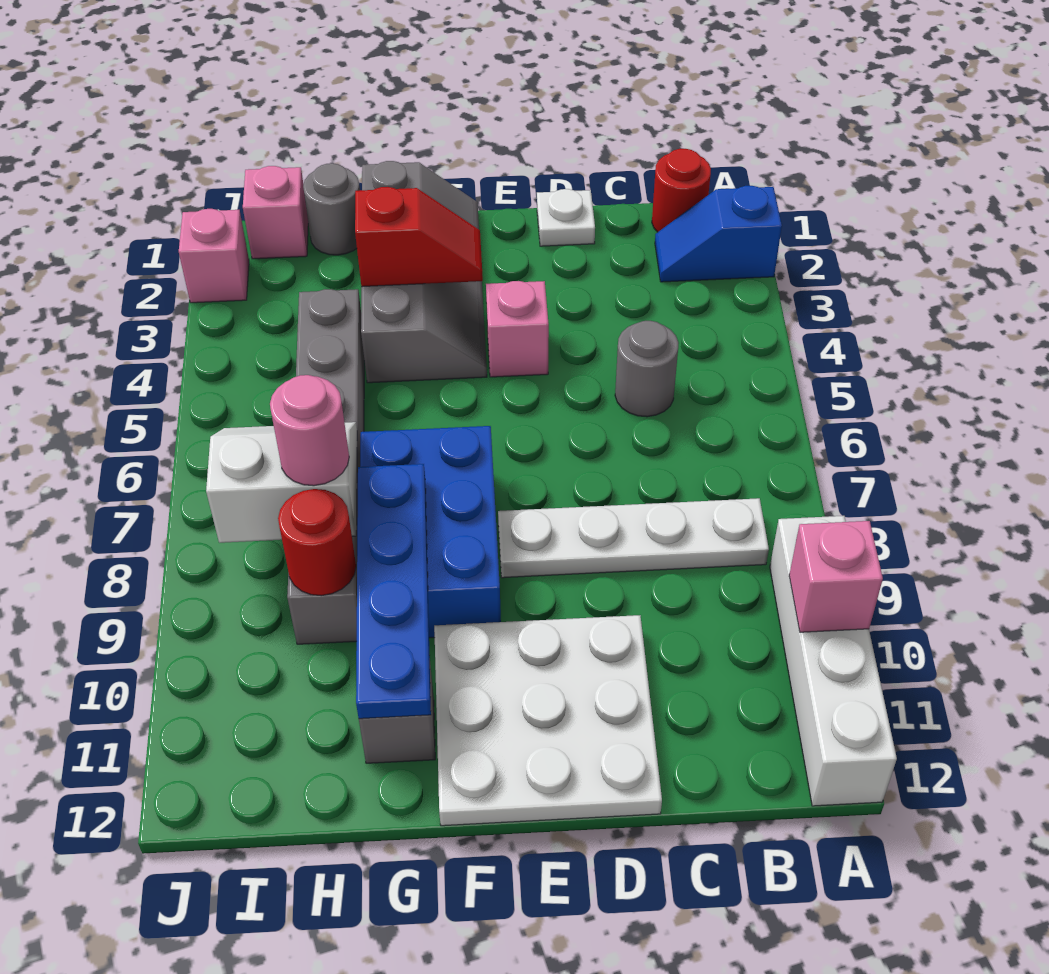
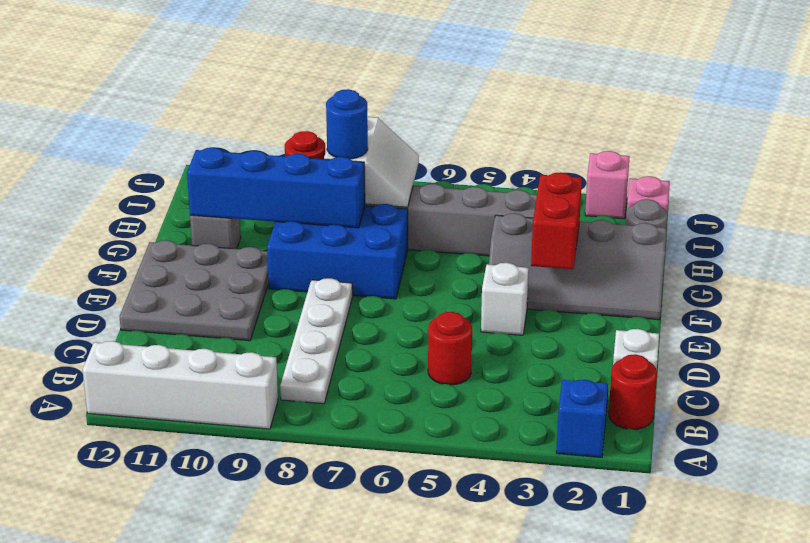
pink 1x1 brick [789,521,883,632] -> none
grey 1x1 round brick [615,321,679,417] -> red 1x1 round brick [428,312,472,385]
white 3x3 plate [434,615,662,826] -> grey 3x3 plate [120,240,269,341]
pink 1x1 brick [486,281,549,377] -> white 1x1 brick [481,263,529,335]
red 1x2 slope [355,187,483,287] -> red 1x2 brick [531,172,582,269]
blue 1x4 plate [356,464,431,719] -> blue 1x4 brick [187,148,365,228]
pink 1x1 round brick [270,375,349,486] -> blue 1x1 round brick [326,89,368,159]

